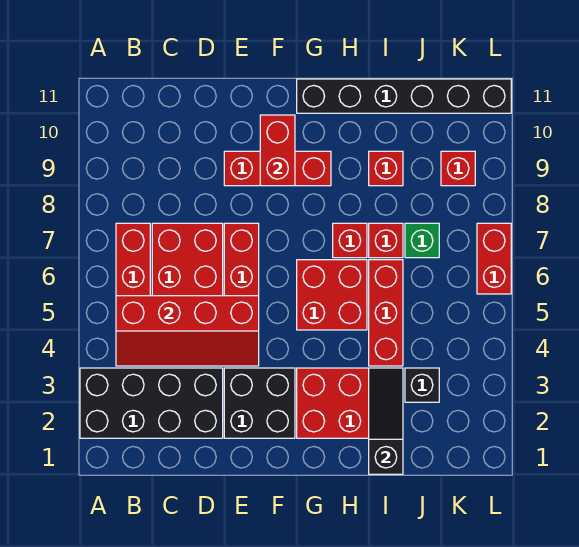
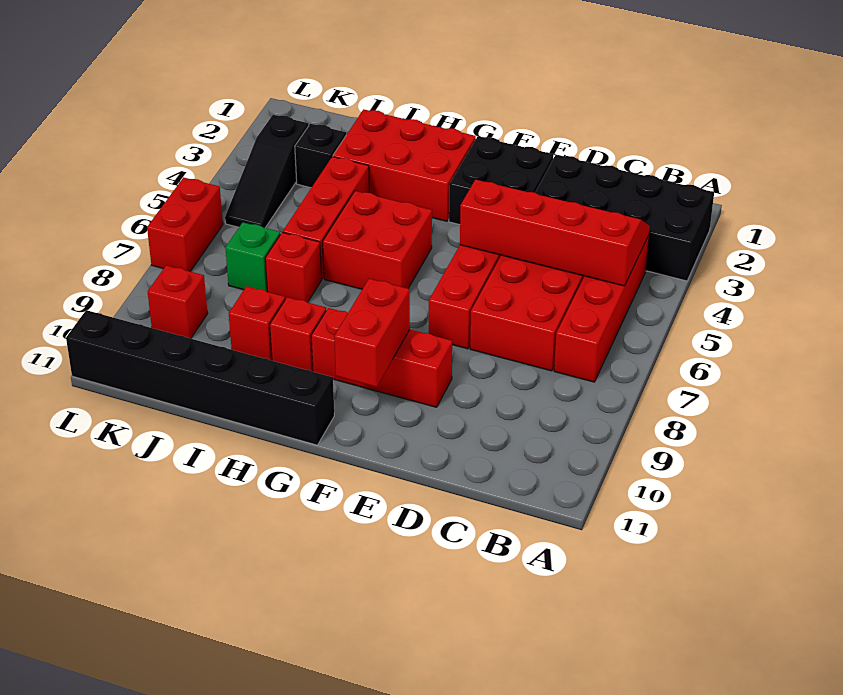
red 1x1 brick [333,223,367,258] -> red 1x1 brick moved to [270,297,326,371]
black 1x3 slope [369,368,403,474] -> black 1x3 slope moved to [225,115,309,228]

